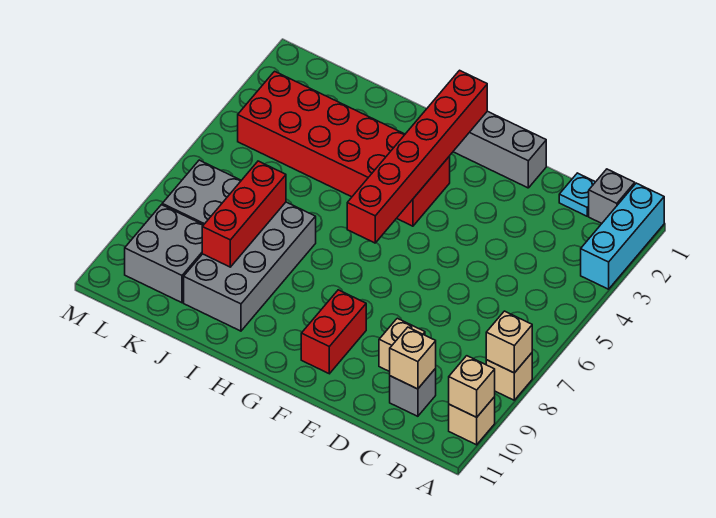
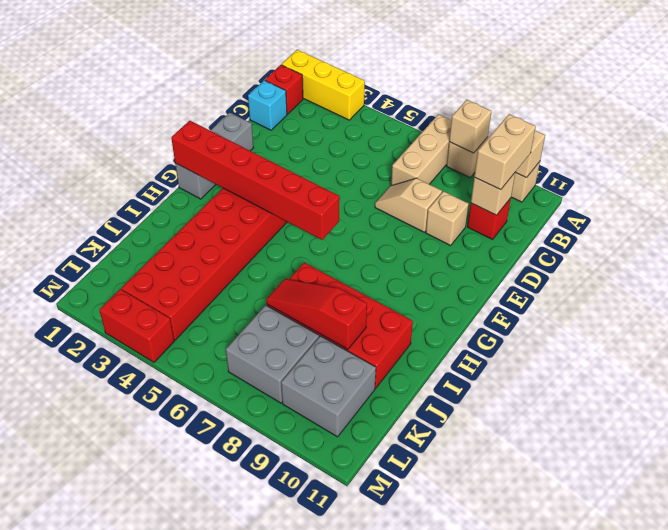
cyan 1x3 brick [581,183,664,289] -> yellow 1x3 brick [282,50,365,120]
none -> tan 1x3 brick [391,114,452,186]
grey 1x1 brick [589,169,635,223] -> red 1x1 brick [265,65,303,114]
none -> tan 1x2 brick [474,114,536,190]
cyan 1x1 plate [559,173,595,216] -> cyan 1x1 brick [248,80,287,130]
grey 1x1 brick [390,369,436,416] -> red 1x1 brick [468,198,511,239]
none -> tan 1x2 slope [375,178,442,232]
red 1x2 brick [301,290,366,374] -> red 1x2 brick moved to [99,289,174,362]
grey 2x4 brick [184,202,316,331] -> red 2x4 brick [267,263,413,388]
red 1x3 brick [202,161,286,267] -> red 1x3 slope [266,279,367,349]

